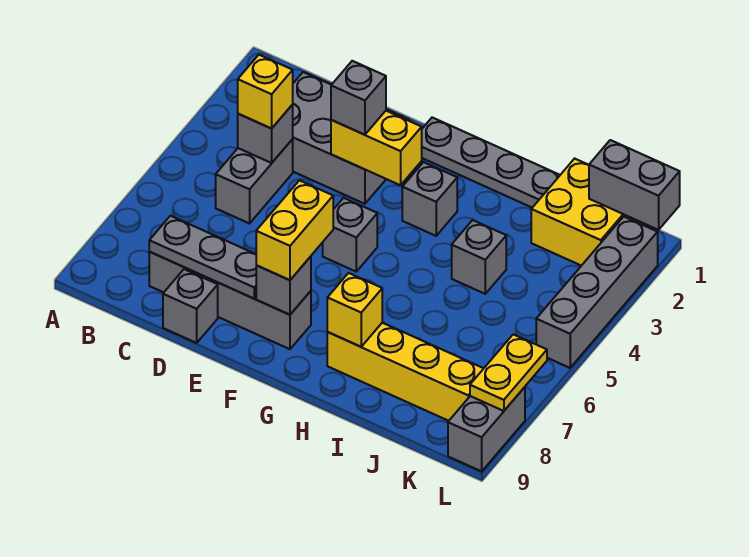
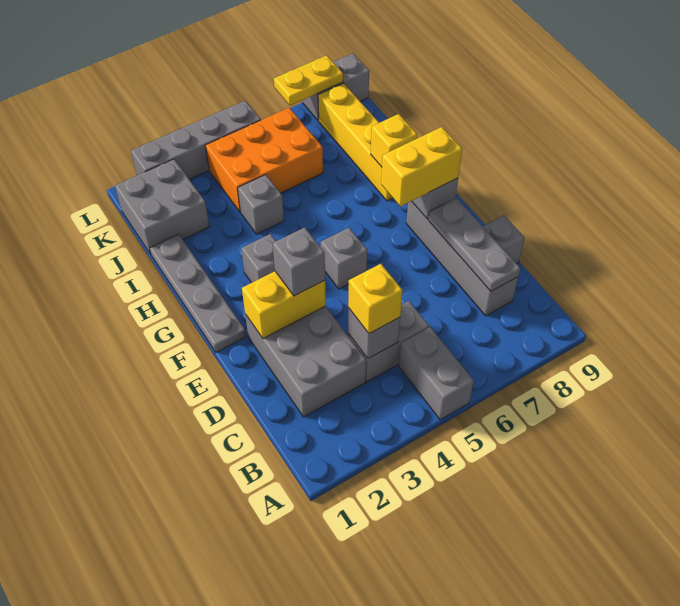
yellow 1x2 brick [331,111,422,185] -> yellow 1x2 brick turned to [242,271,326,338]
yellow 2x2 brick [531,159,644,266] -> grey 2x2 brick [115,159,209,254]
none -> orange 2x3 brick [205,108,323,212]
grey 1x2 brick [589,140,680,230] -> grey 1x2 brick moved to [399,327,474,420]

